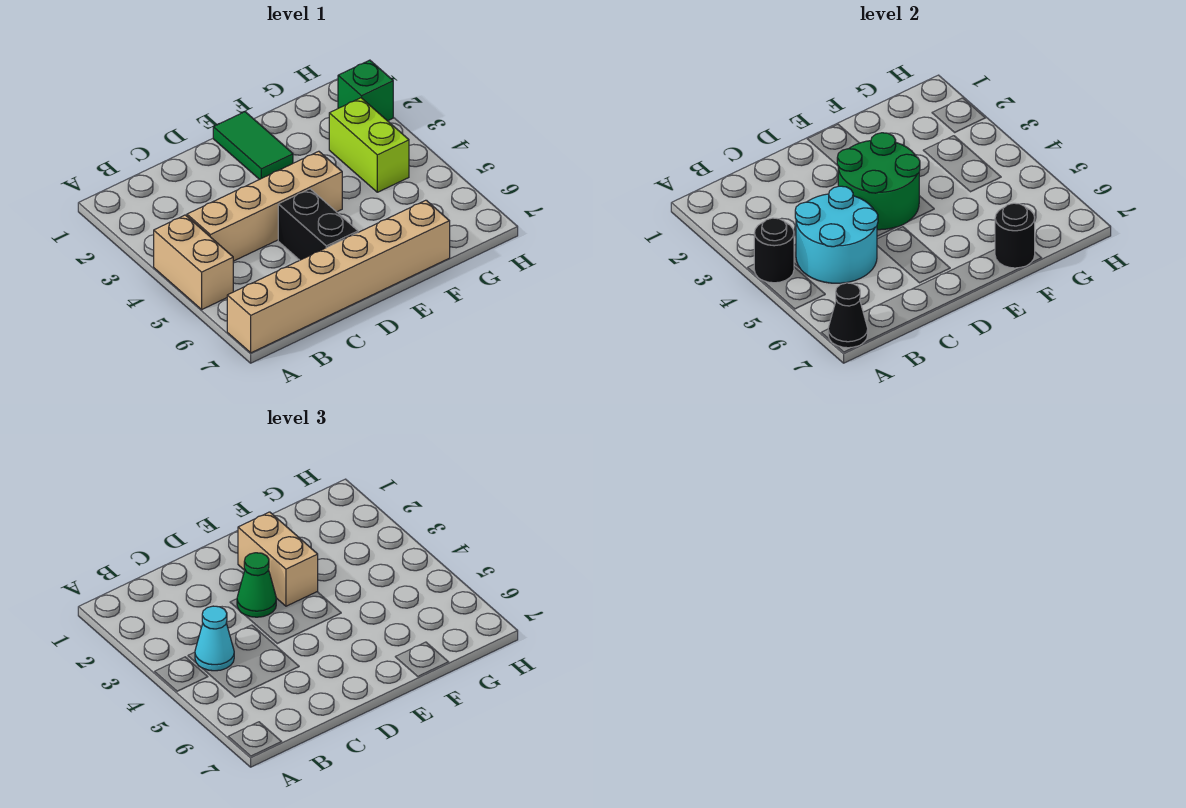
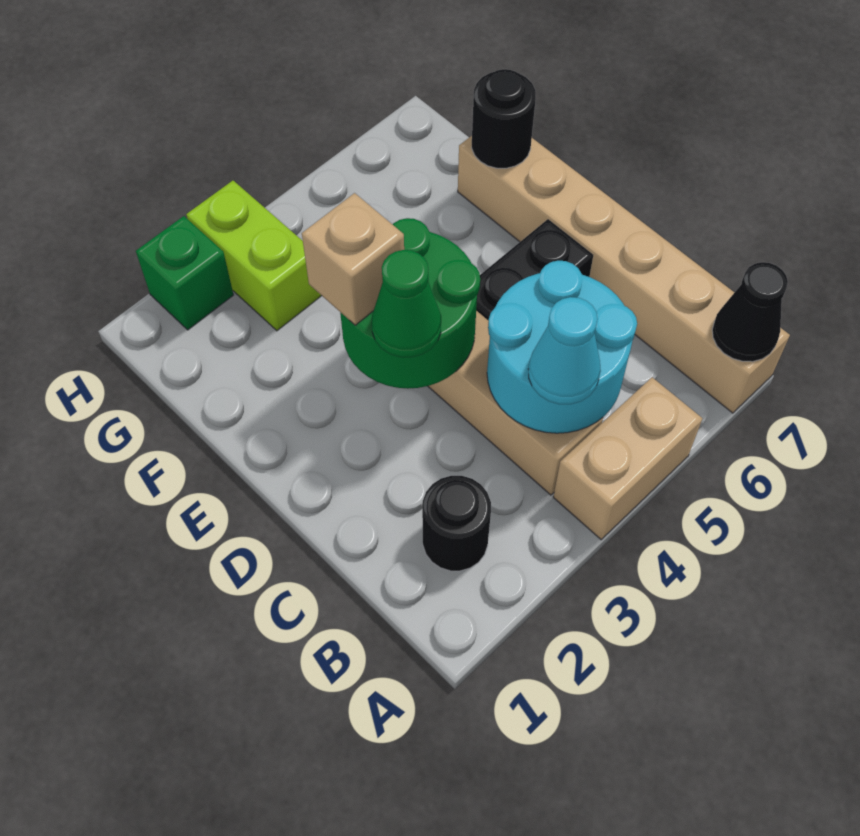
black 1x1 round brick [754,218,794,283] -> black 1x1 round brick moved to [422,476,491,571]
green 1x2 tile [213,112,293,180] -> none
tan 1x2 brick [238,512,318,606] -> tan 1x1 brick [302,193,404,325]
lime 1x2 brick [329,98,409,192] -> lime 1x2 brick turned to [186,181,322,331]

